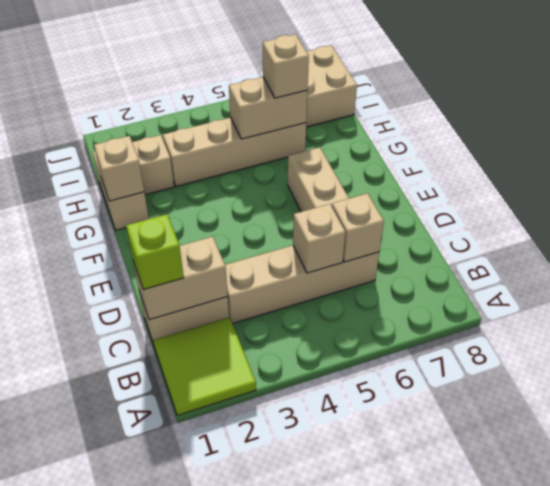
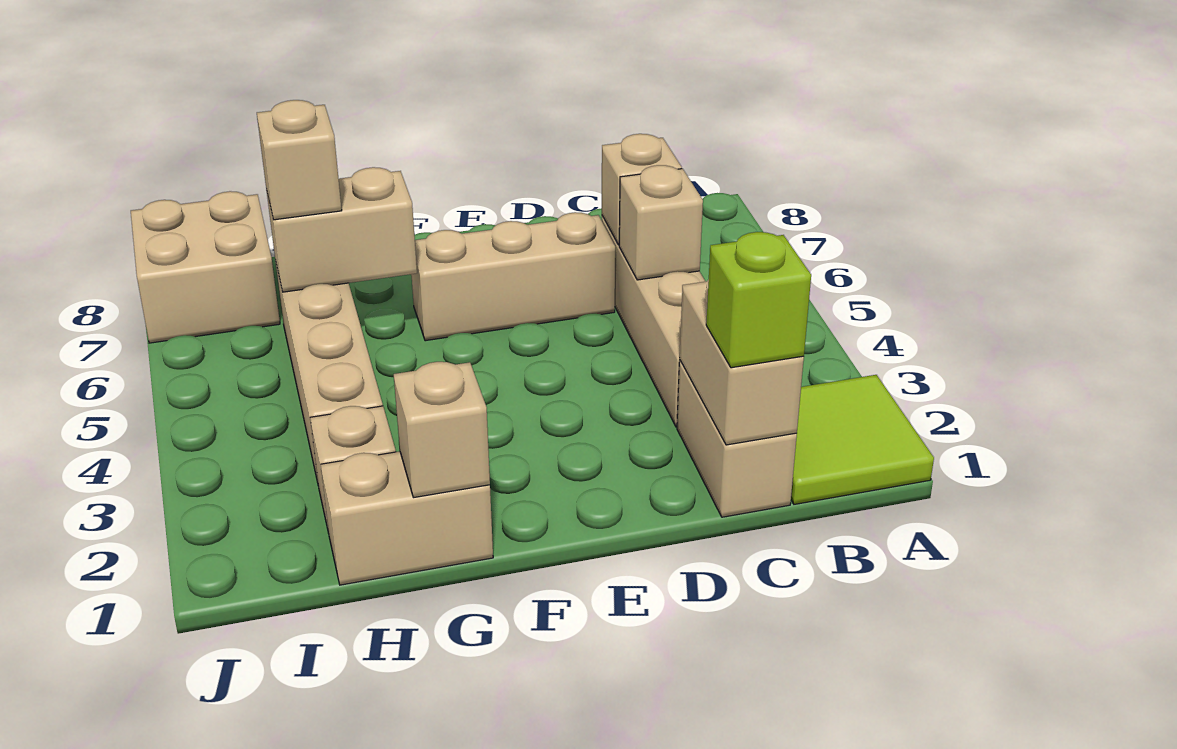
tan 1x2 brick [229,77,307,139] -> tan 1x2 brick turned to [267,167,417,292]

